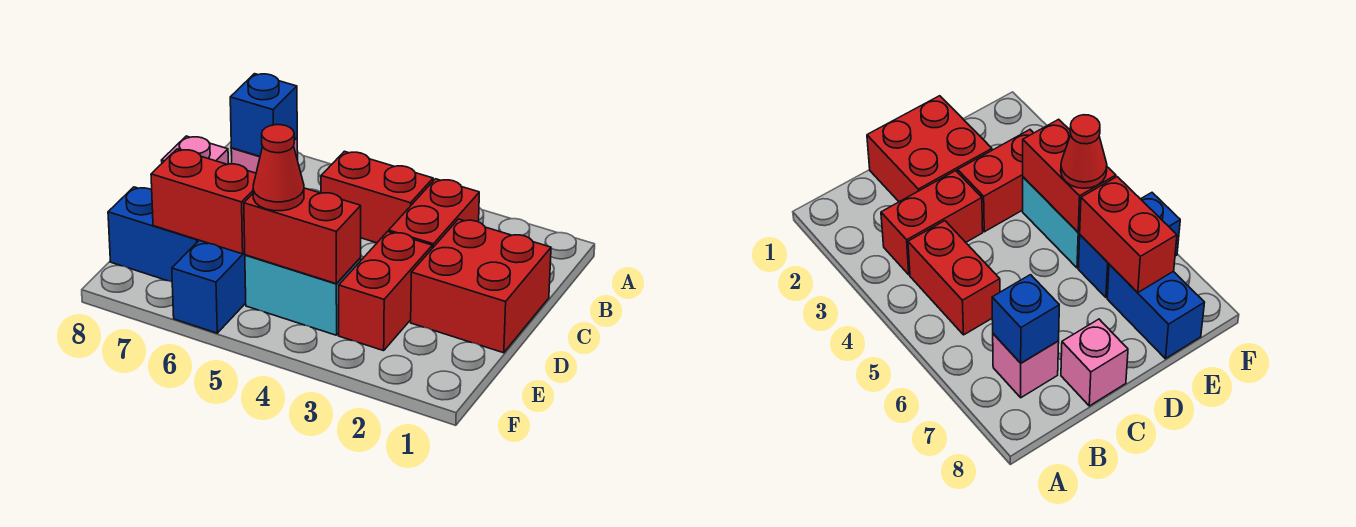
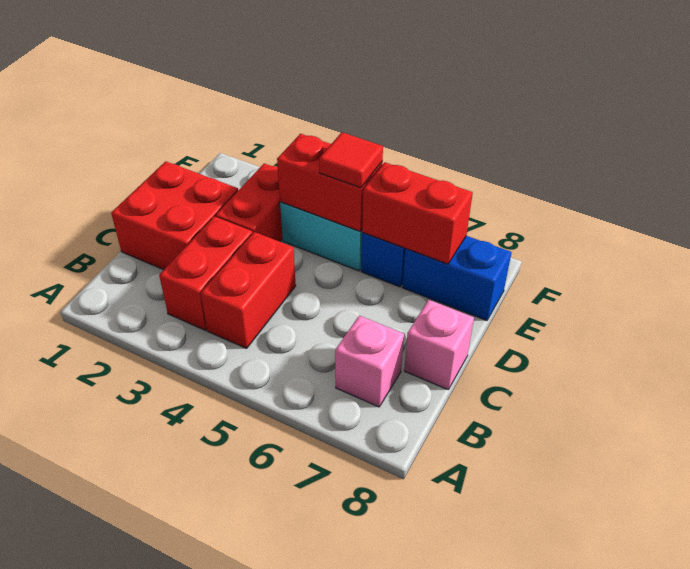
red 1x2 brick [321,151,433,243] -> red 1x2 brick turned to [201,232,296,348]
blue 1x1 brick [230,74,297,156] -> none
red 1x1 cone [253,125,304,211] -> red 1x1 tile [319,132,383,188]

